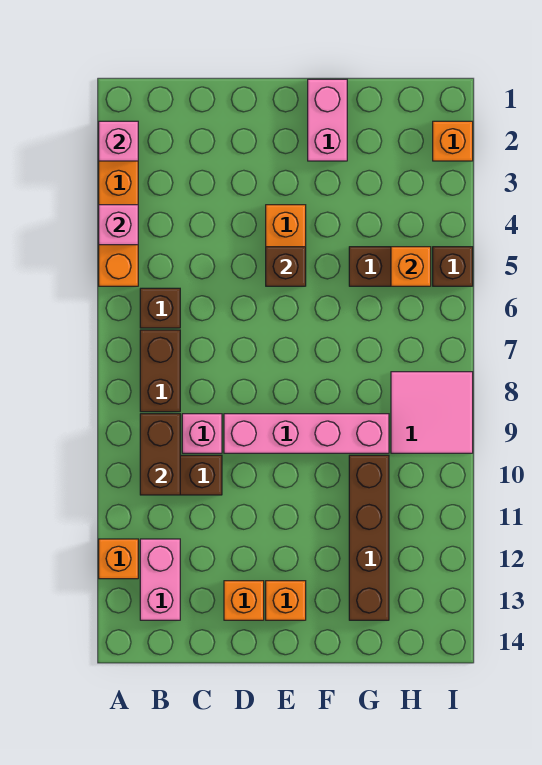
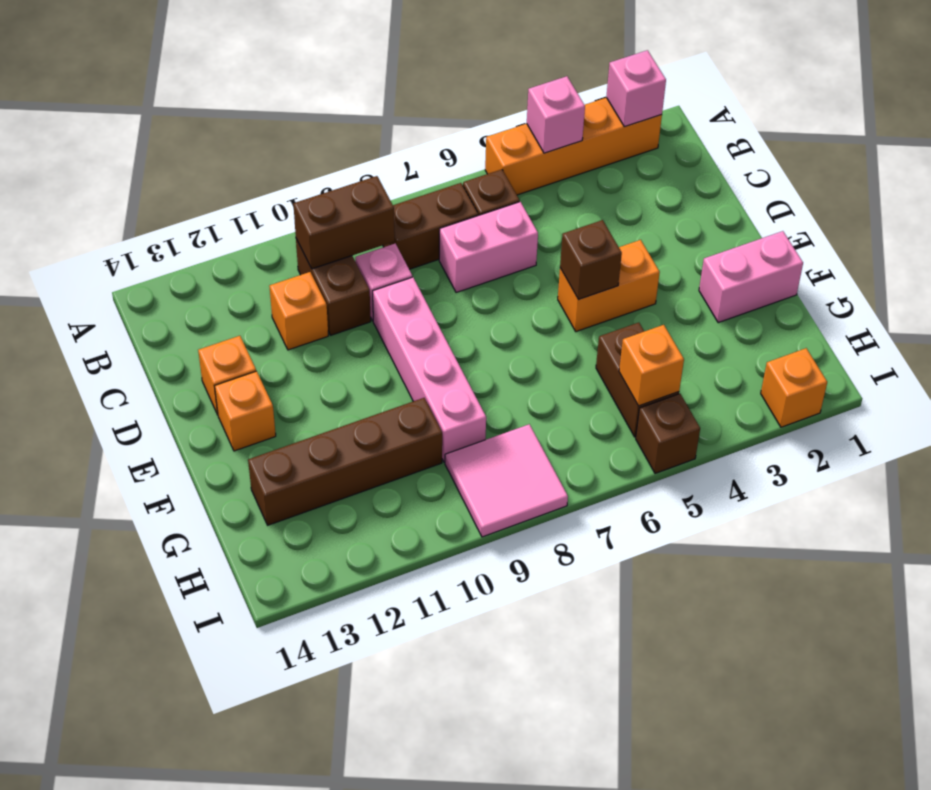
orange 1x1 brick [99,539,138,579] -> orange 1x1 brick moved to [269,272,328,350]
pink 1x2 brick [140,539,180,620] -> pink 1x2 brick moved to [439,202,538,293]

